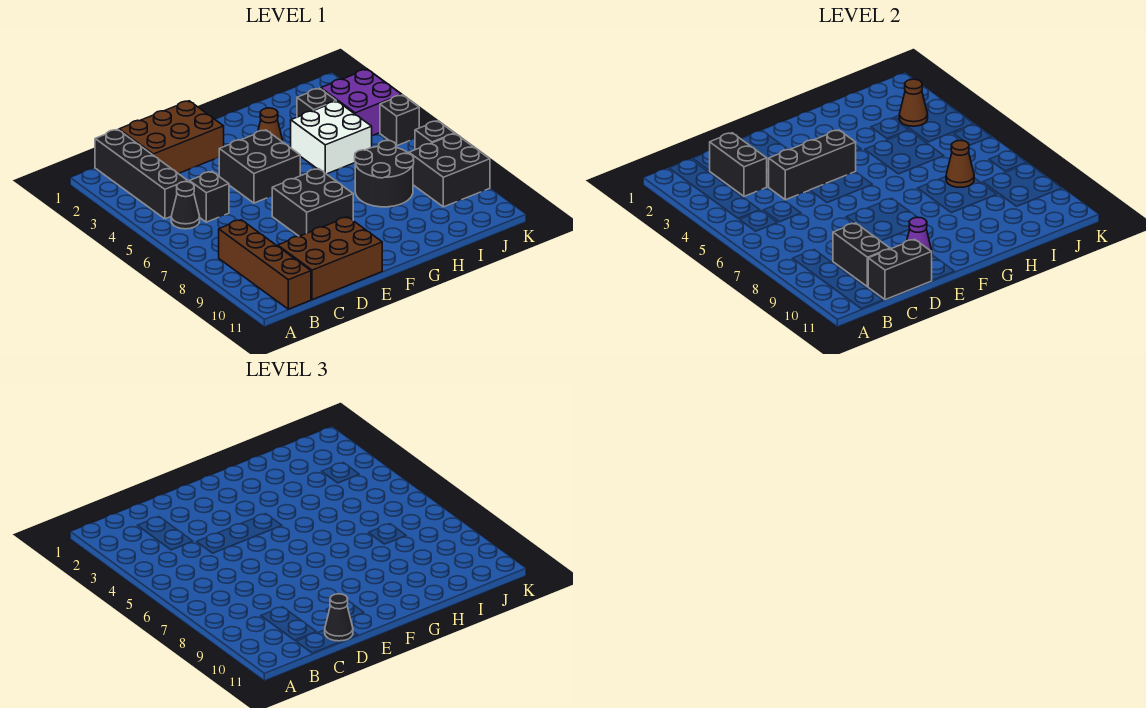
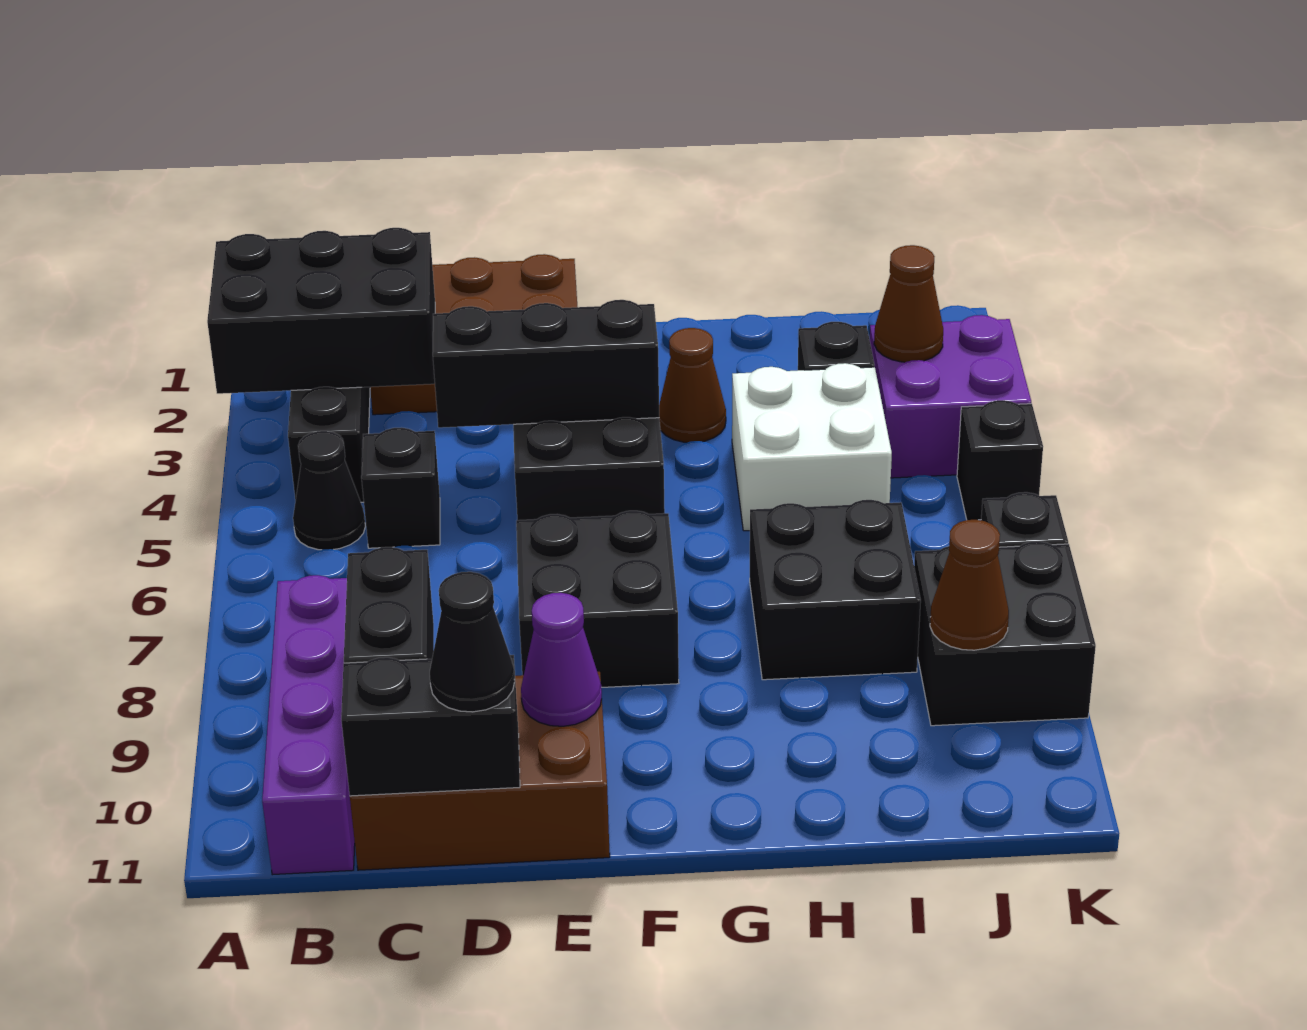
brown 1x4 brick [219,220,311,309] -> purple 1x4 brick [262,575,355,875]
black 1x2 brick [710,133,767,196] -> black 2x3 brick [207,228,435,394]
black 2x2 round brick [355,140,414,207] -> black 2x2 brick [750,500,921,680]
brown 1x1 cone [946,140,974,187] -> brown 1x1 cone moved to [930,520,1009,650]

